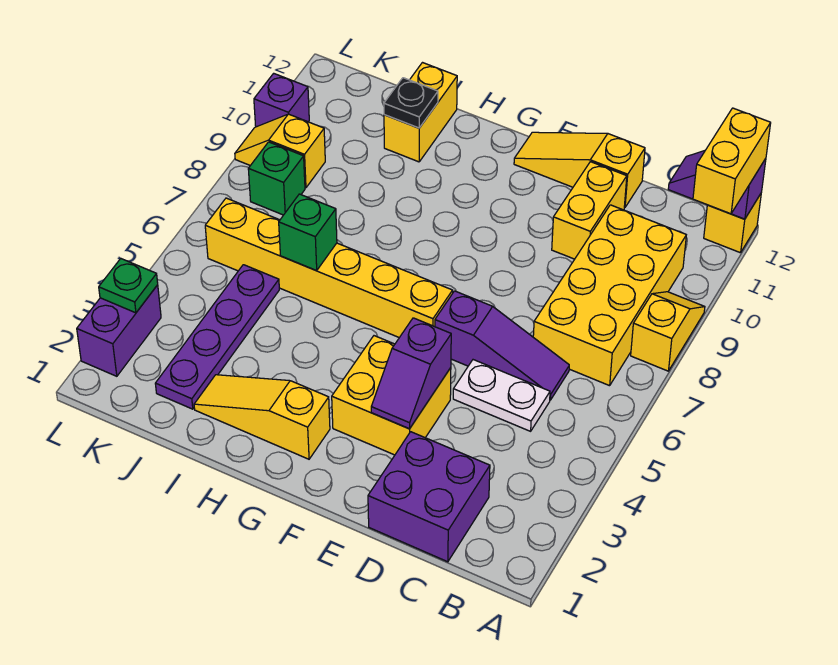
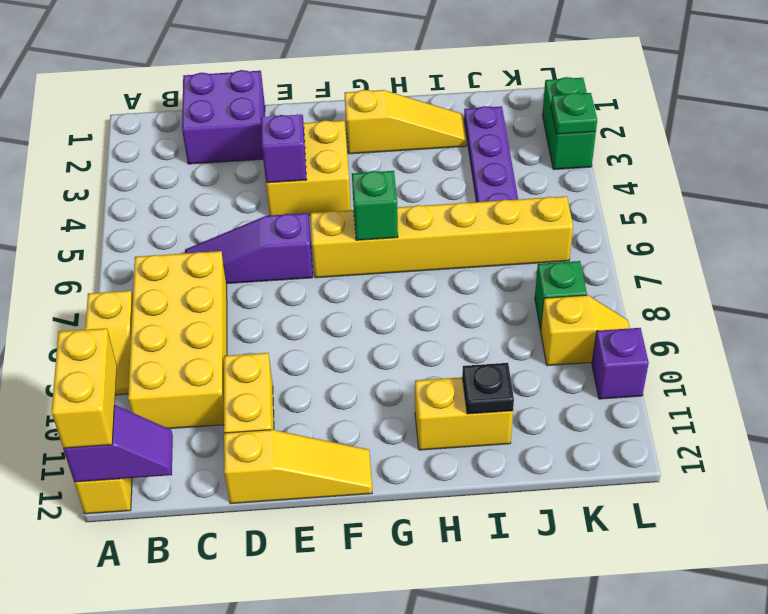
white 1x2 plate [453,360,550,431] -> none
green 1x1 brick [279,194,337,271] -> green 1x1 brick moved to [352,171,398,240]
yellow 1x2 brick [384,63,457,162] -> yellow 1x2 brick turned to [415,377,513,450]
purple 1x2 brick [77,285,161,376] -> green 1x2 brick [542,77,596,170]

